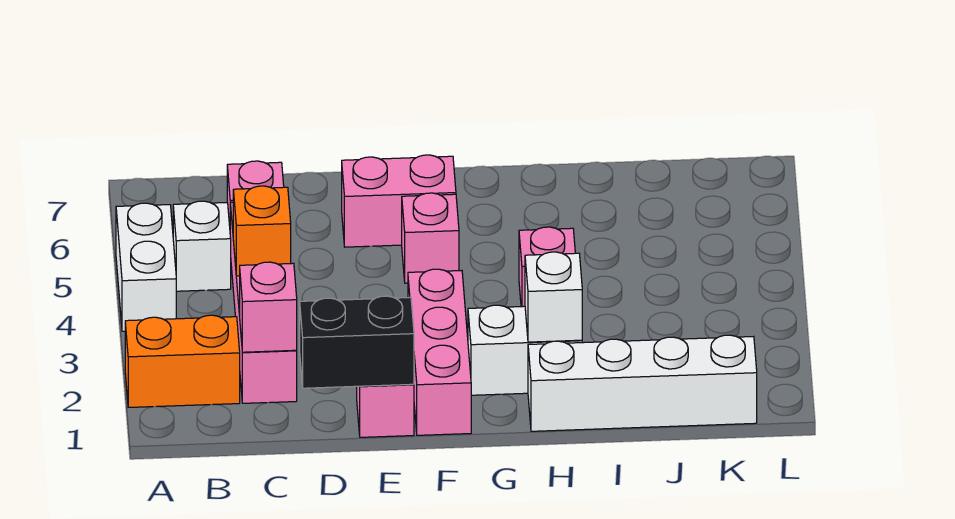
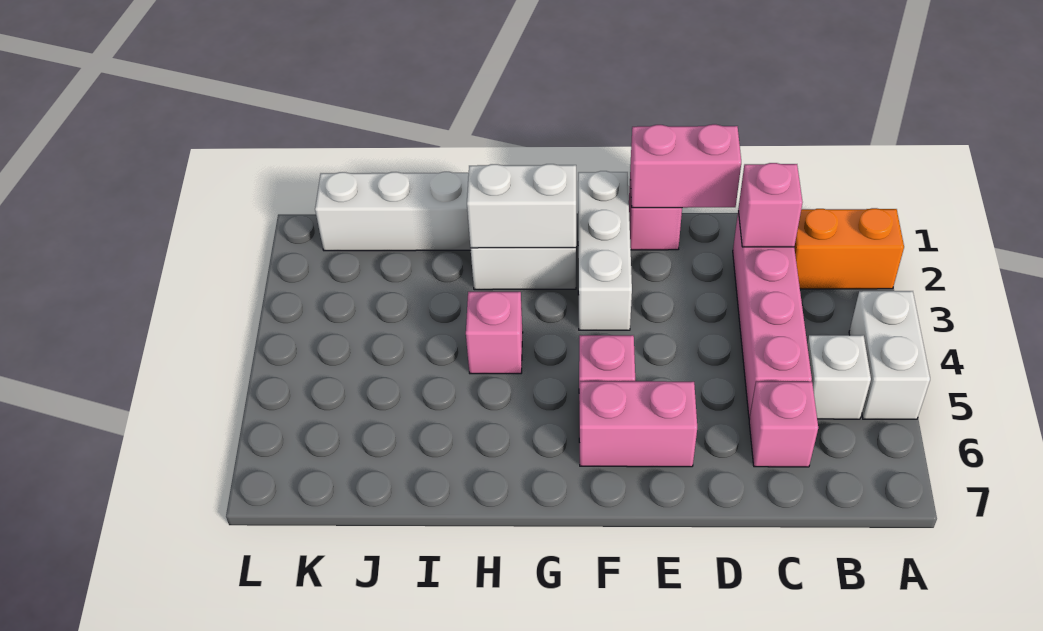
orange 1x1 brick [233,186,291,276] -> none
black 1x2 brick [300,296,414,388] -> pink 1x2 brick [630,124,741,208]
pink 1x3 brick [408,269,471,435] -> white 1x3 brick [578,171,632,330]
white 1x1 brick [525,252,582,342] -> white 1x2 brick [467,164,576,248]

